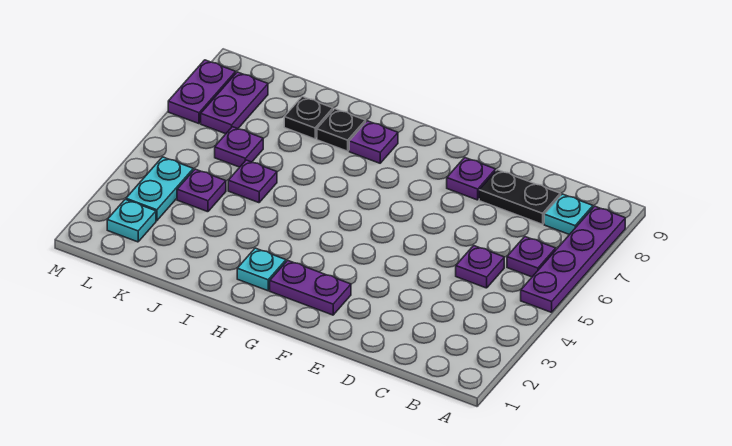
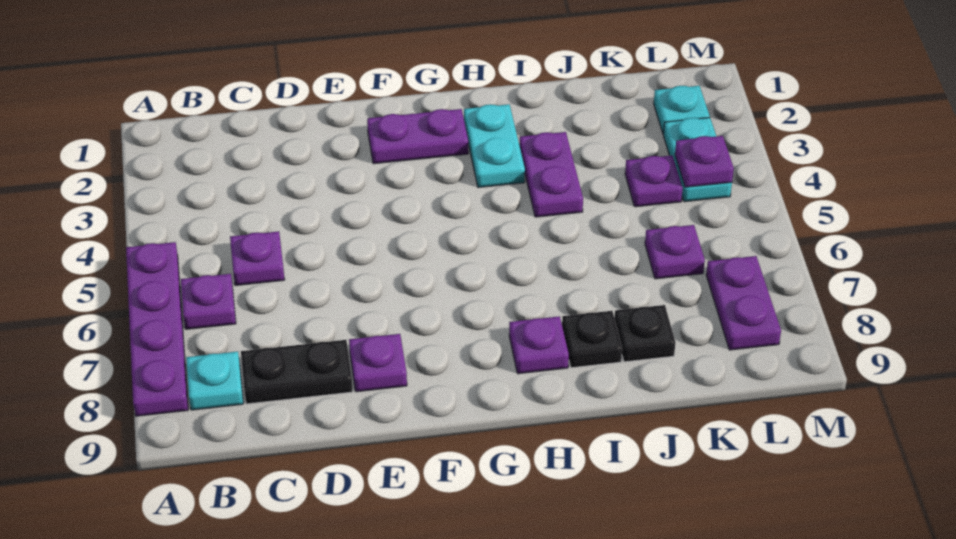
cyan 1x1 plate [237,248,286,291] -> cyan 1x2 plate [464,104,525,188]
purple 1x1 plate [228,160,277,203] -> purple 1x1 plate moved to [675,136,734,187]
purple 1x2 plate [168,60,236,124] -> purple 1x2 plate moved to [520,132,583,217]

